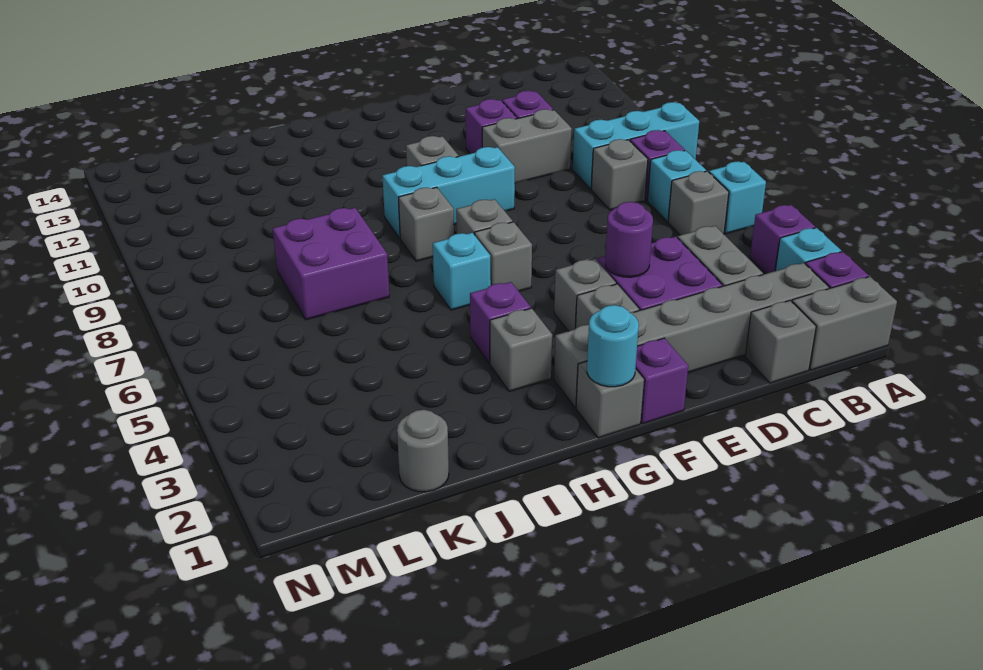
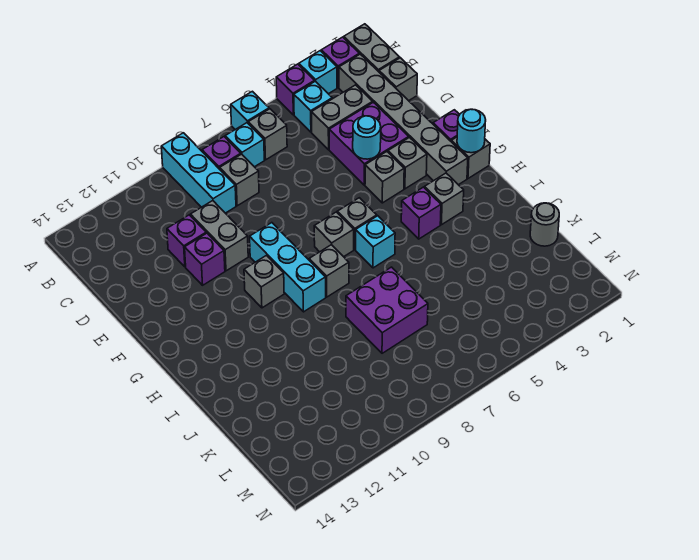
none -> cyan 1x1 brick [294,81,332,132]
purple 1x1 round brick [605,202,653,277] -> cyan 1x1 round brick [353,116,381,159]

